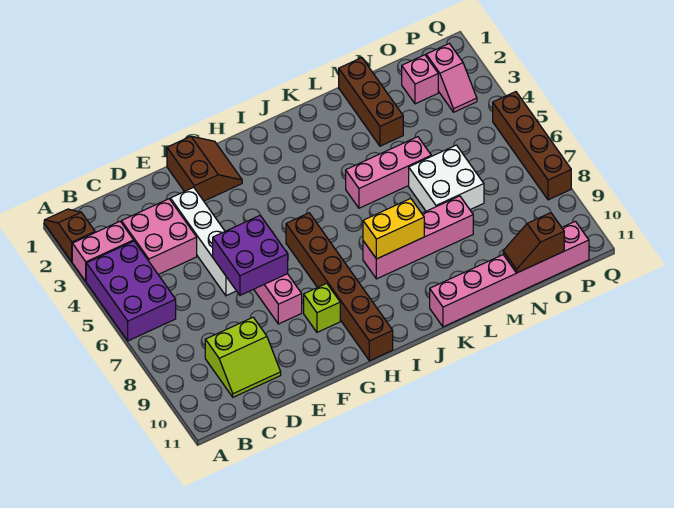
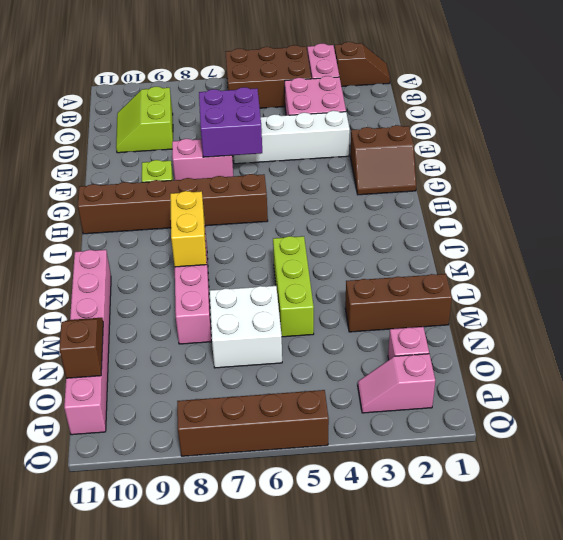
purple 2x3 brick [86,241,176,341] -> brown 2x3 brick [226,45,311,108]
pink 1x3 brick [346,137,431,208] -> lime 1x3 brick [273,236,314,337]

